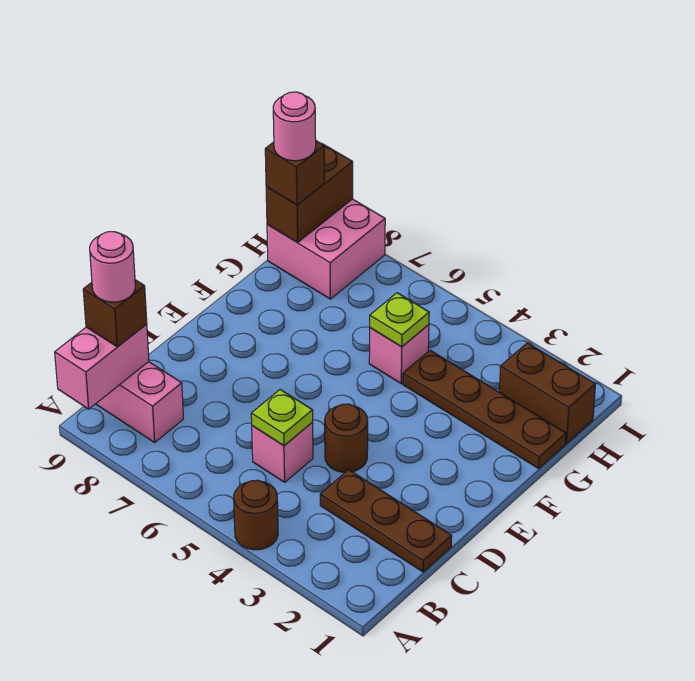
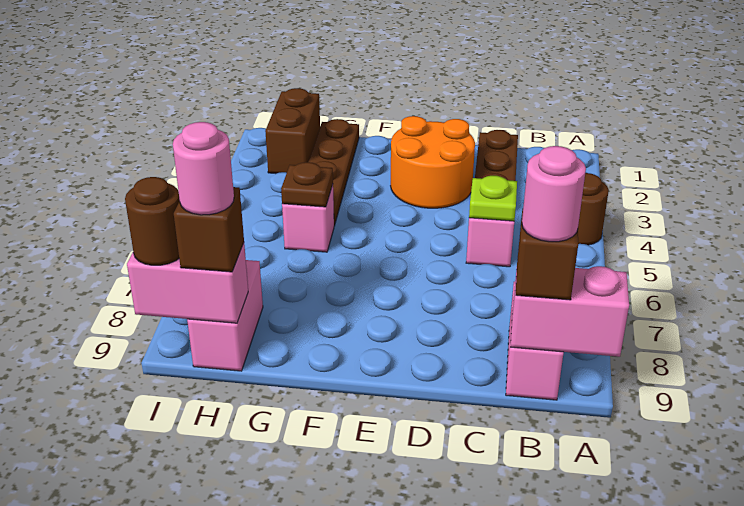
none -> orange 2x2 round brick [391,116,475,208]
brown 1x1 round brick [325,404,368,473] -> brown 1x1 round brick moved to [125,177,180,265]
lime 1x1 plate [370,293,429,347] -> brown 1x1 plate [281,162,333,207]
pink 2x2 brick [267,199,385,299] -> pink 1x2 brick [187,260,263,371]
brown 1x2 brick [266,144,353,243] -> pink 1x2 brick [127,243,248,323]

